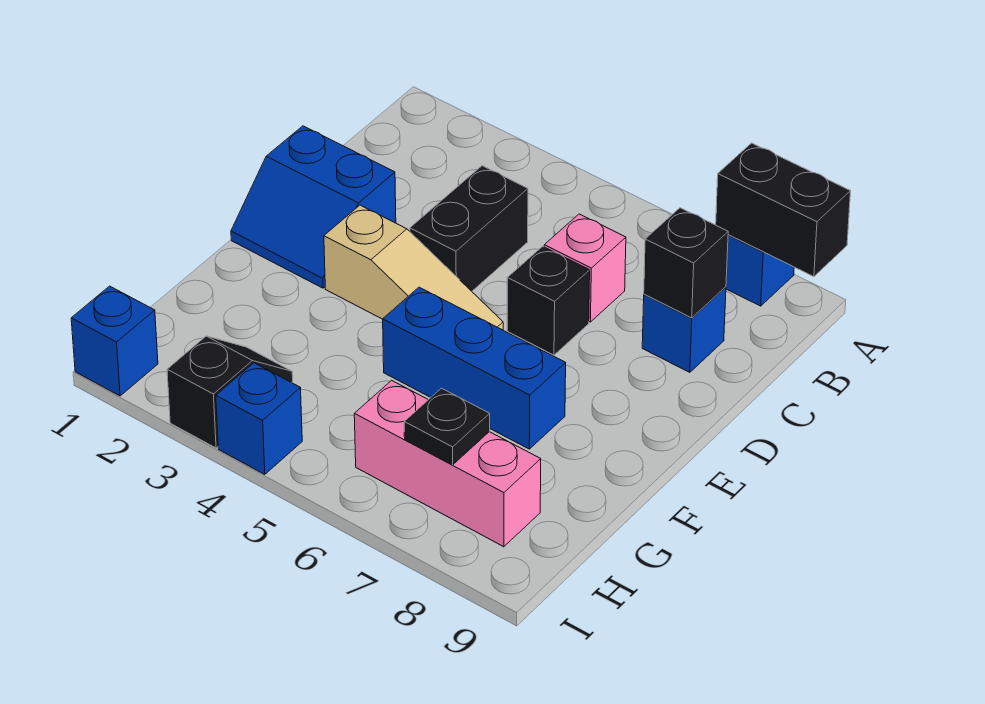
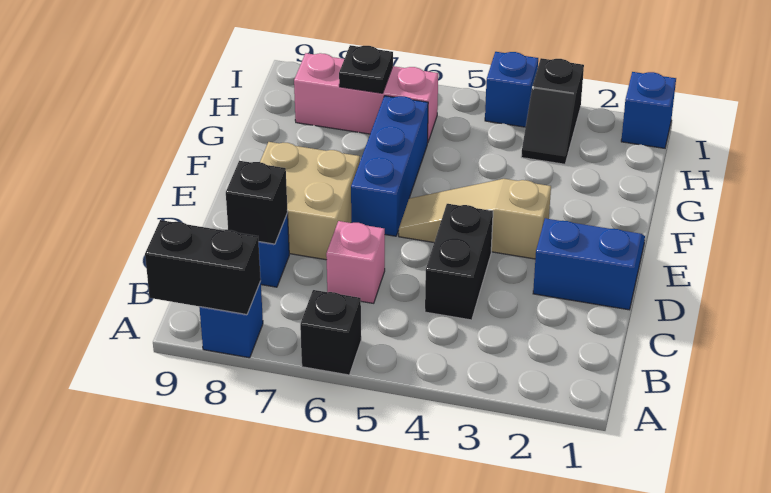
black 1x1 brick [507,246,590,355] -> black 1x1 brick moved to [300,290,361,375]
none -> tan 2x2 brick [260,142,360,260]
blue 1x3 brick [383,287,566,449] -> blue 1x3 brick turned to [351,96,428,236]

